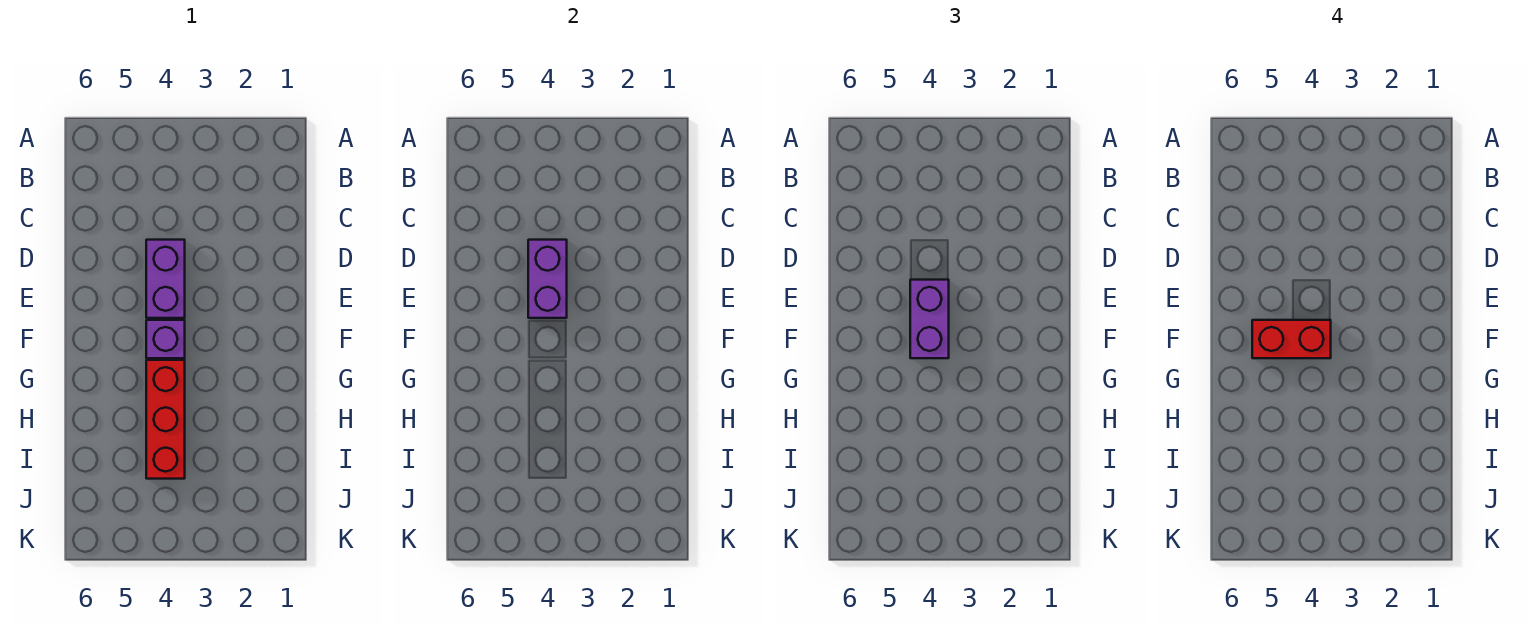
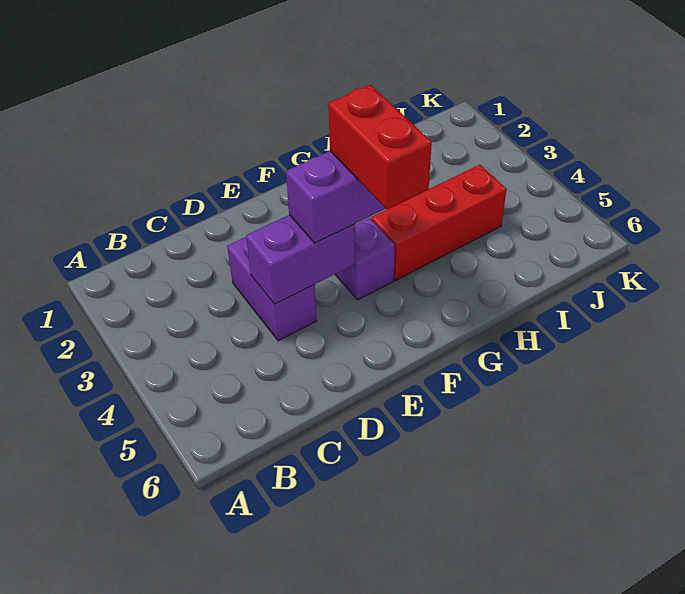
purple 1x2 brick [146,240,185,318] -> purple 1x2 brick turned to [227,237,317,341]

